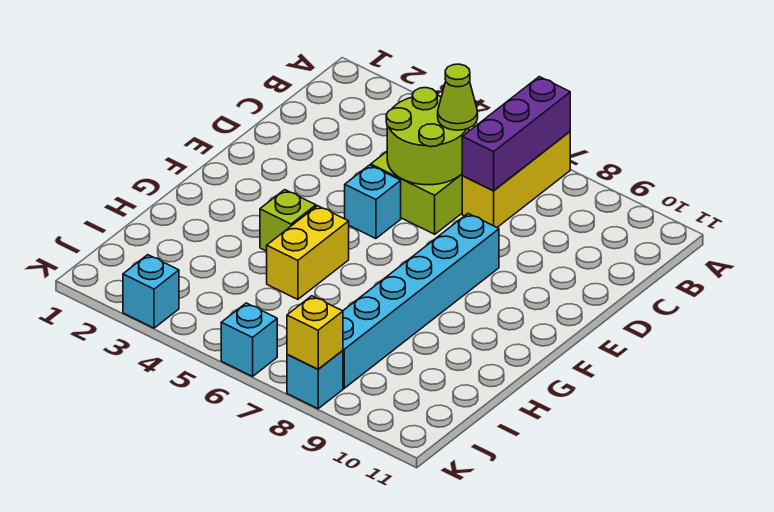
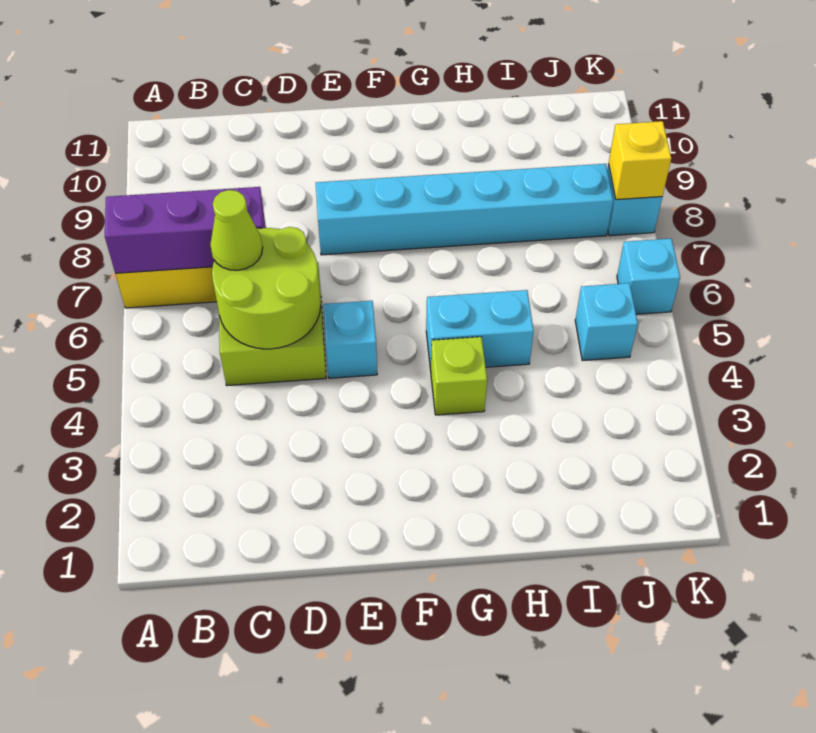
yellow 1x2 brick [267,206,349,299] -> cyan 1x2 brick [426,290,534,370]
cyan 1x1 brick [123,255,179,328] -> cyan 1x1 brick moved to [575,283,638,361]

